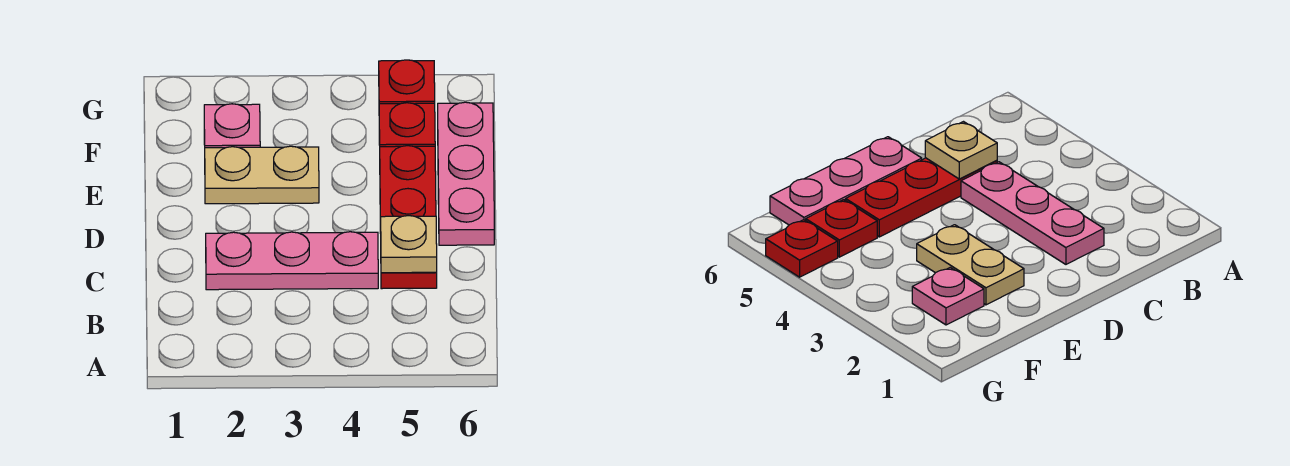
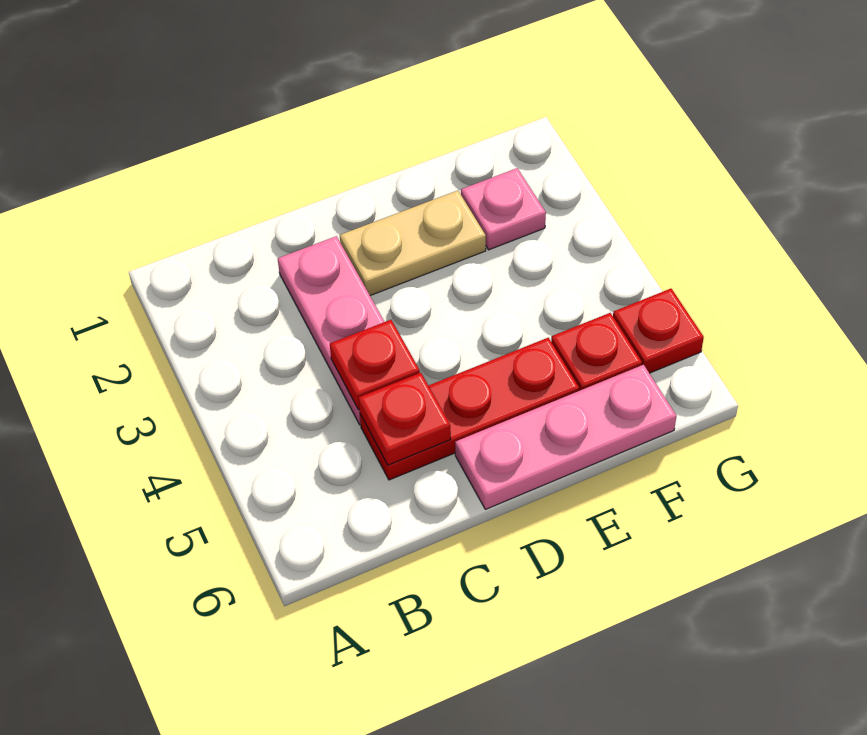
none -> red 1x1 plate [330,320,420,410]
tan 1x1 plate [380,216,437,273] -> red 1x1 plate [358,373,451,465]
tan 1x2 plate [205,146,319,204] -> tan 1x2 plate turned to [340,191,486,296]

